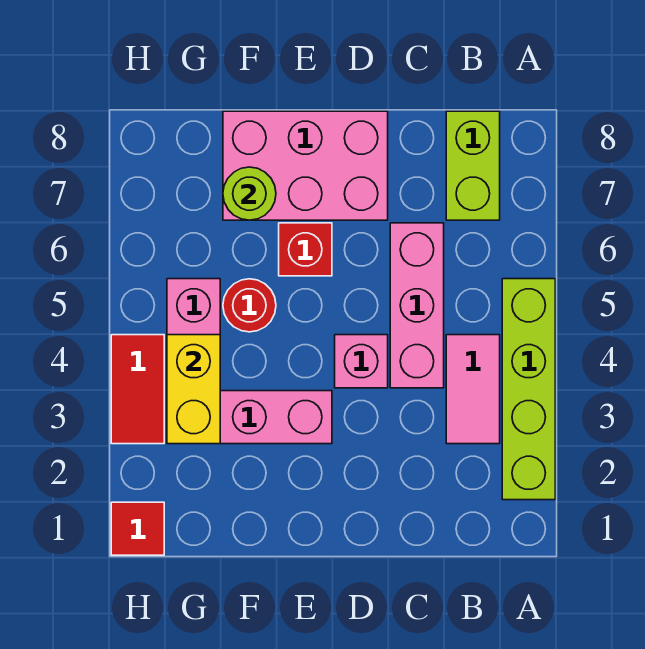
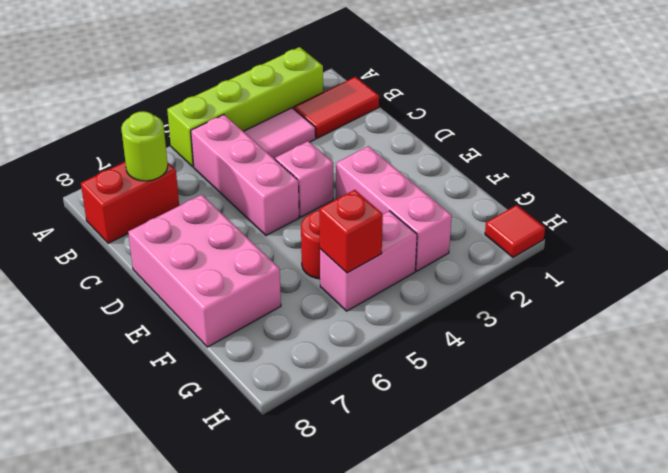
lime 1x2 brick [446,111,500,220] -> red 1x2 brick [81,162,179,243]
pink 1x3 brick [390,223,444,388] -> pink 1x3 brick turned to [191,115,299,236]
red 1x1 brick [279,223,332,276] -> red 1x1 brick moved to [320,190,383,273]
lime 1x1 round brick [223,167,276,220] -> lime 1x1 round brick moved to [121,111,168,181]
yellow 1x2 brick [167,335,220,444] -> none
red 1x2 tile [111,335,164,444] -> red 1x2 tile moved to [294,77,379,138]

